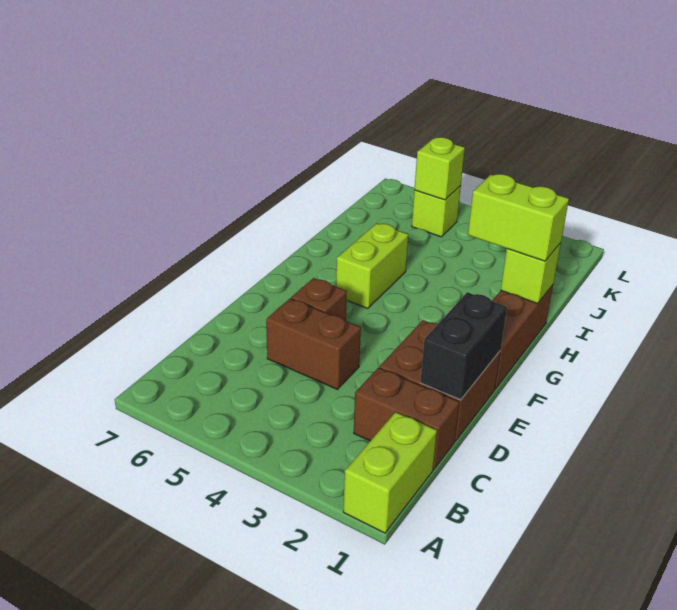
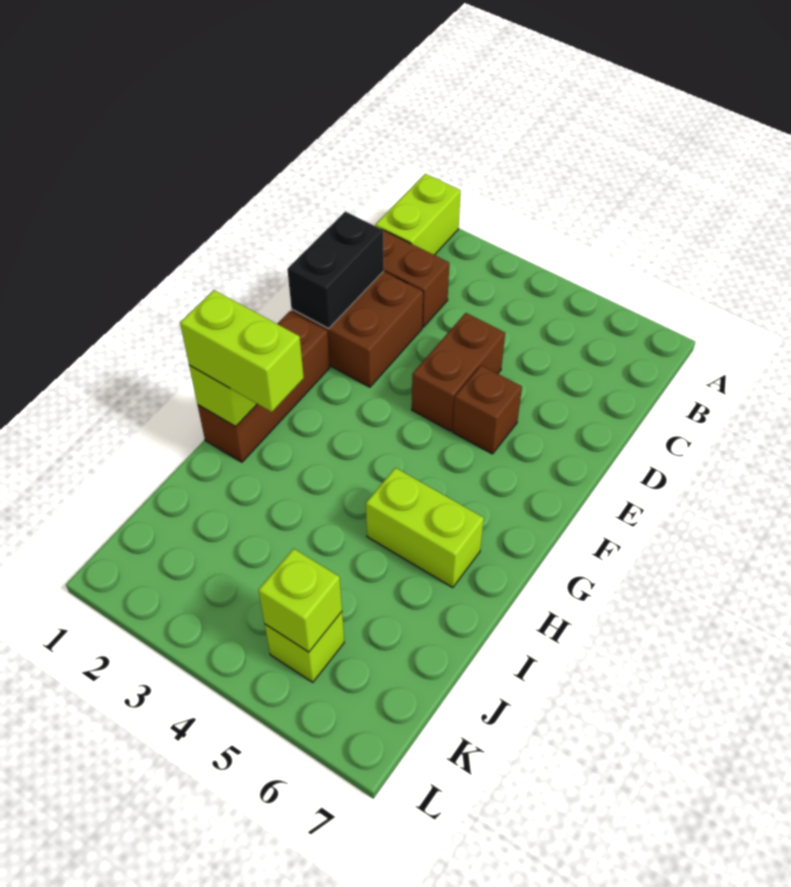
brown 1x2 brick [266,299,361,389] -> brown 1x2 brick turned to [412,313,505,431]
lime 1x2 brick [336,223,408,308] -> lime 1x2 brick turned to [366,468,484,588]

